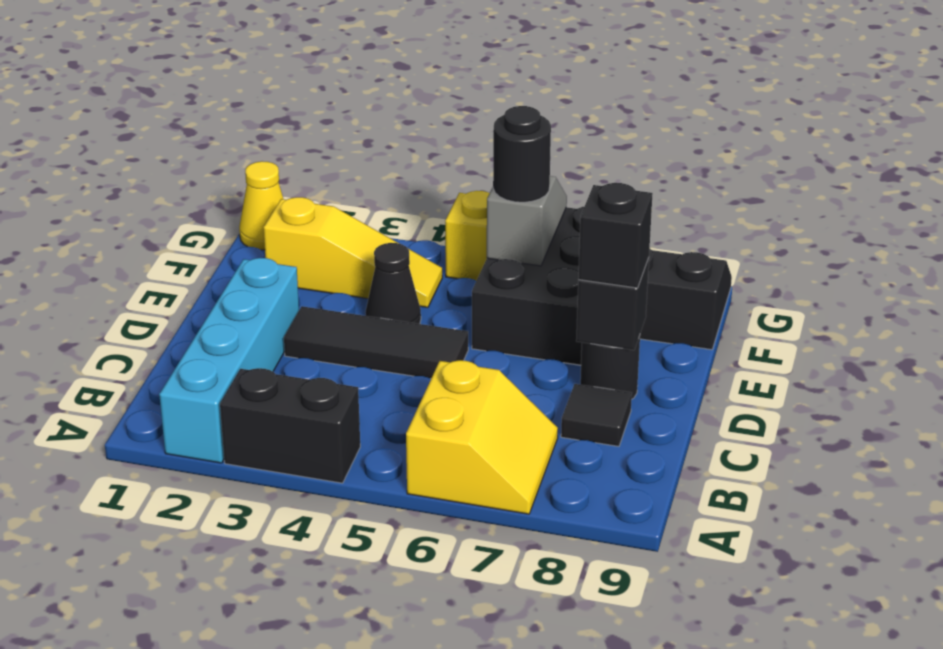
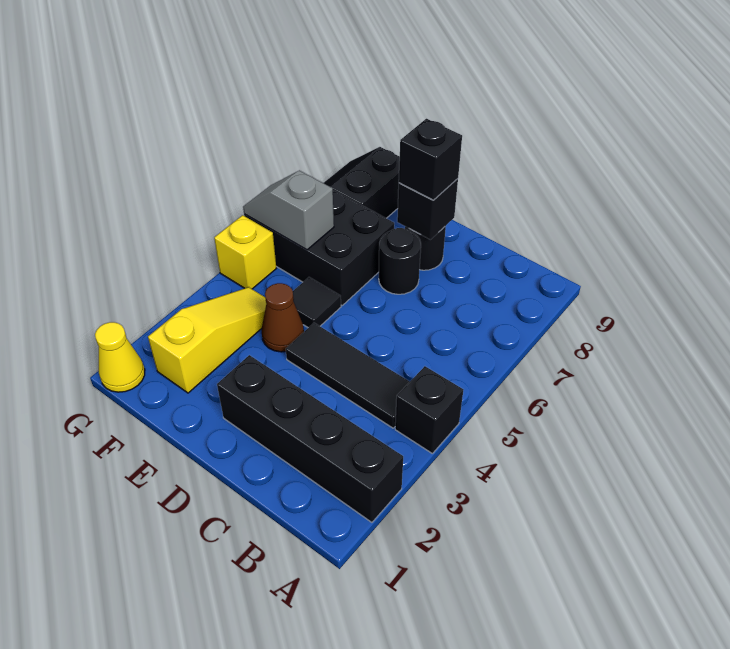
cyan 1x4 brick [159,258,299,463] -> black 1x4 brick [217,355,403,522]
black 1x2 brick [220,368,360,483] -> black 1x1 brick [395,366,463,454]
yellow 2x2 slope [406,360,558,514] -> none
black 1x1 tile [561,384,632,446] -> black 1x1 tile moved to [293,277,341,328]
black 1x3 tile [284,306,468,379] -> black 1x3 tile turned to [286,323,410,428]
black 1x1 cone [365,243,421,324] -> brown 1x1 cone [262,283,304,352]
black 1x1 round brick [493,106,551,202] -> black 1x1 round brick moved to [379,228,421,294]

